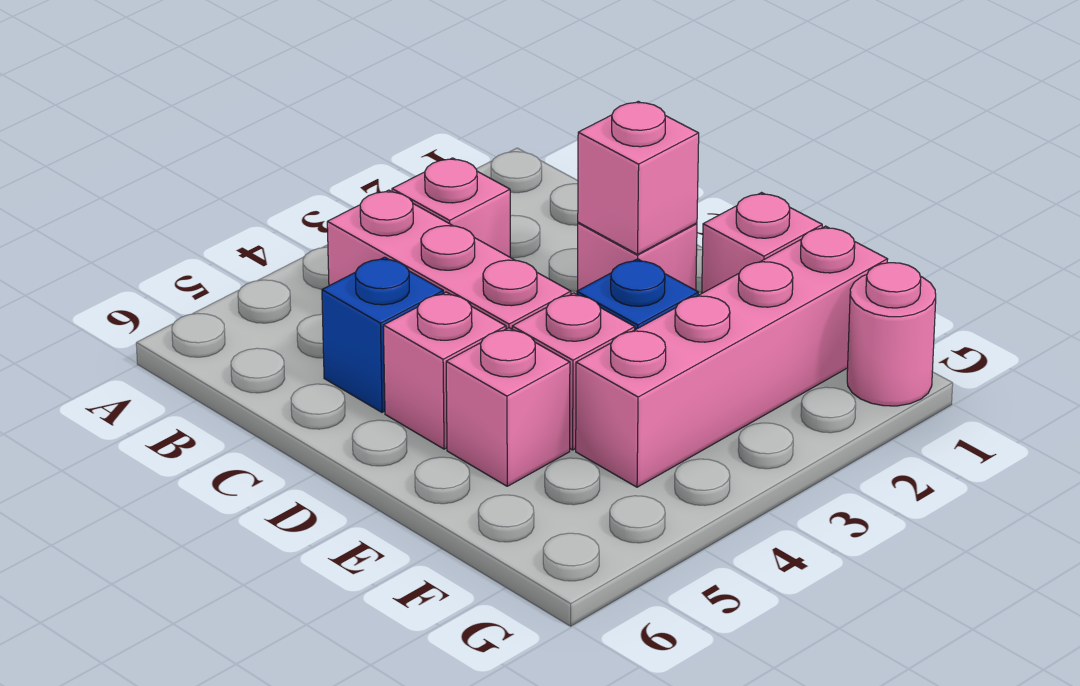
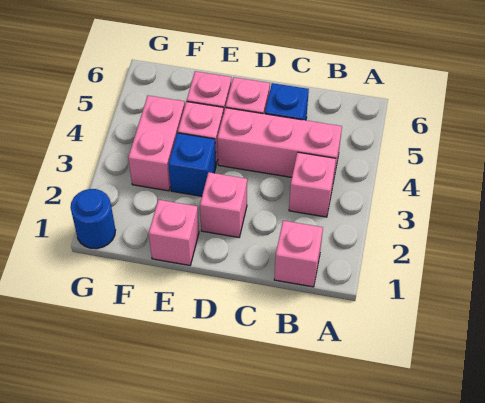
pink 1x1 brick [578,101,699,254] -> pink 1x1 brick moved to [274,221,323,287]
pink 1x4 brick [576,226,888,487] -> pink 1x2 brick [128,96,185,191]
pink 1x1 round brick [847,263,936,406] -> blue 1x1 round brick [71,189,115,249]

